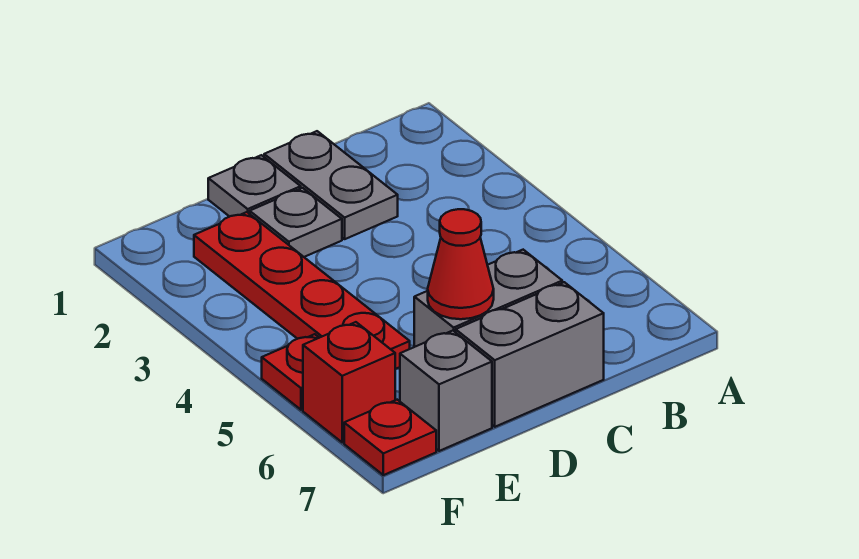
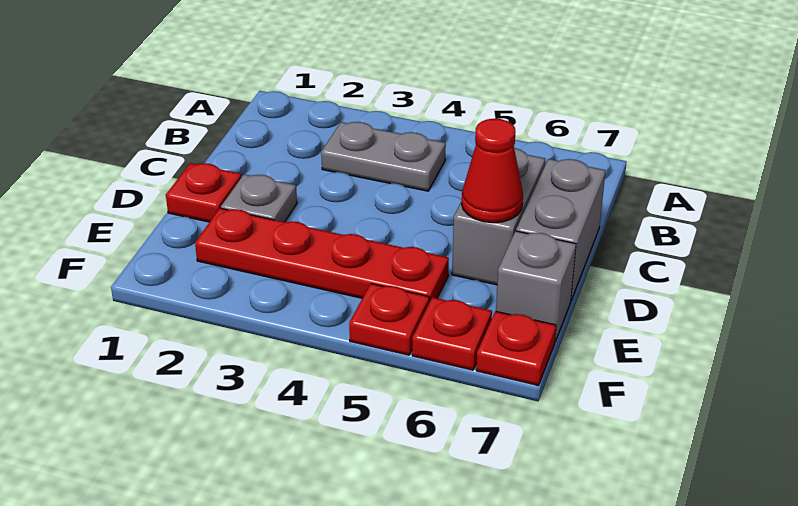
grey 1x2 plate [264,131,398,239] -> grey 1x2 plate moved to [321,122,446,191]
grey 1x1 plate [208,155,301,217] -> red 1x1 plate [166,163,242,222]
red 1x1 brick [303,322,395,442] -> red 1x1 plate [412,297,492,370]

